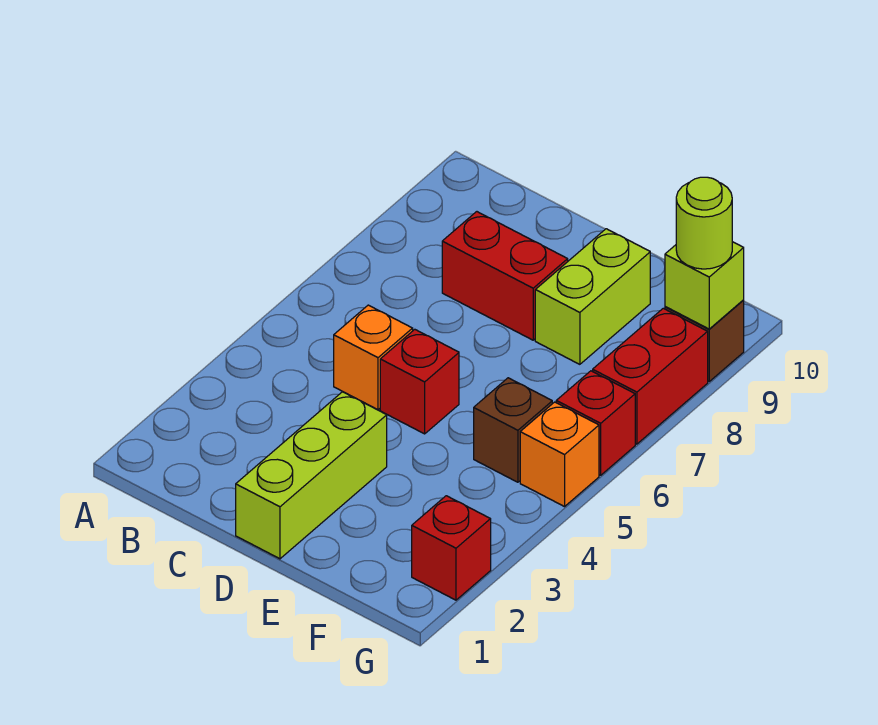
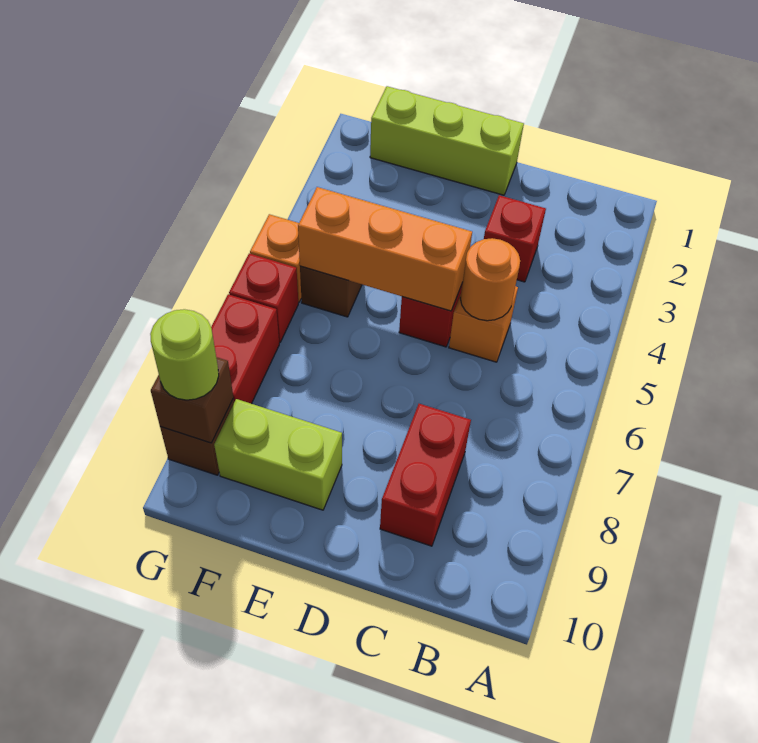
none -> orange 1x1 round brick [460,238,520,321]
red 1x2 brick [442,212,568,340] -> red 1x2 brick turned to [380,404,471,546]
lime 1x3 brick [236,392,387,559] -> lime 1x3 brick turned to [370,86,524,195]
none -> orange 1x3 brick [298,187,472,311]
lime 1x2 brick [535,229,650,364] -> lime 1x2 brick turned to [214,399,342,510]
red 1x1 brick [412,496,491,600] -> red 1x1 brick moved to [484,195,546,282]
lime 1x1 brick [665,242,744,329] -> brown 1x1 brick [151,357,233,443]

